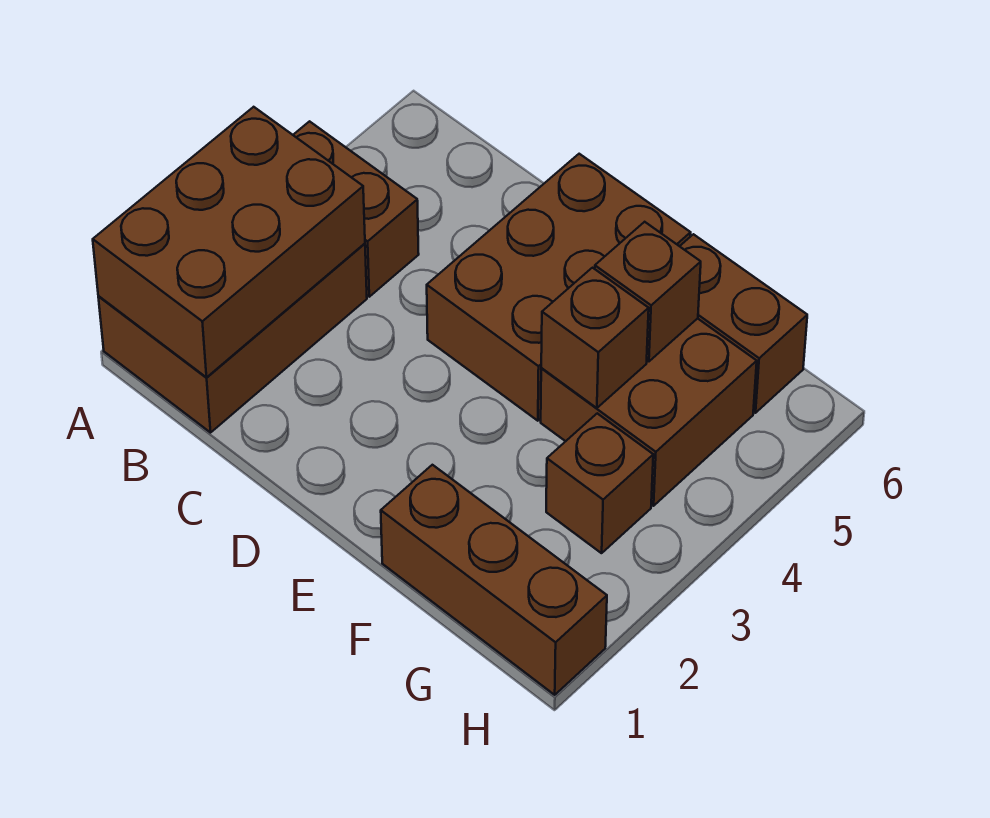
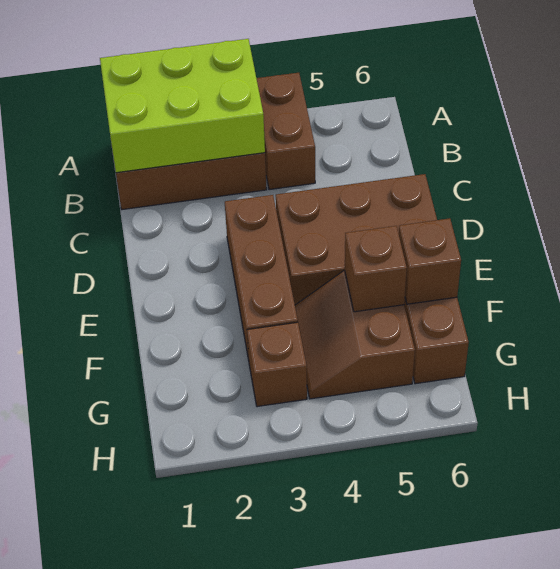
brown 2x3 brick [93,107,365,377] -> lime 2x3 brick [100,39,265,173]
brown 1x3 brick [381,465,607,695] -> brown 1x3 brick moved to [225,195,298,360]
brown 2x2 brick [541,318,757,506] -> brown 2x2 slope [295,271,415,399]
brown 1x1 brick [541,268,649,408] -> brown 1x1 brick moved to [399,218,461,304]

